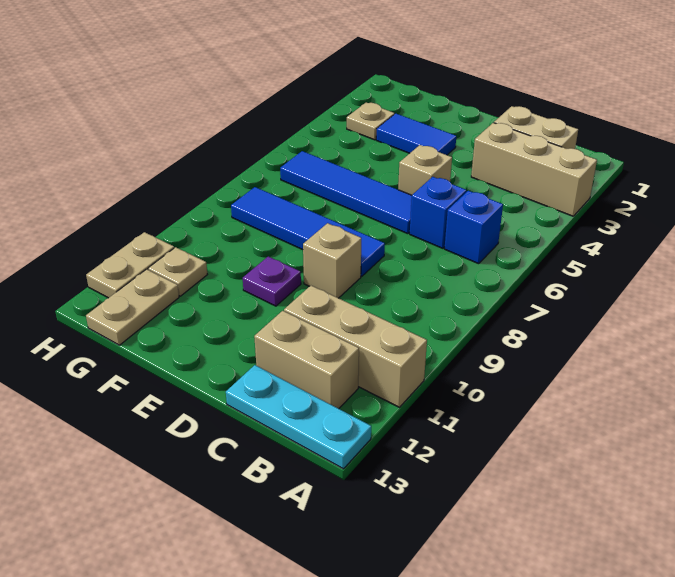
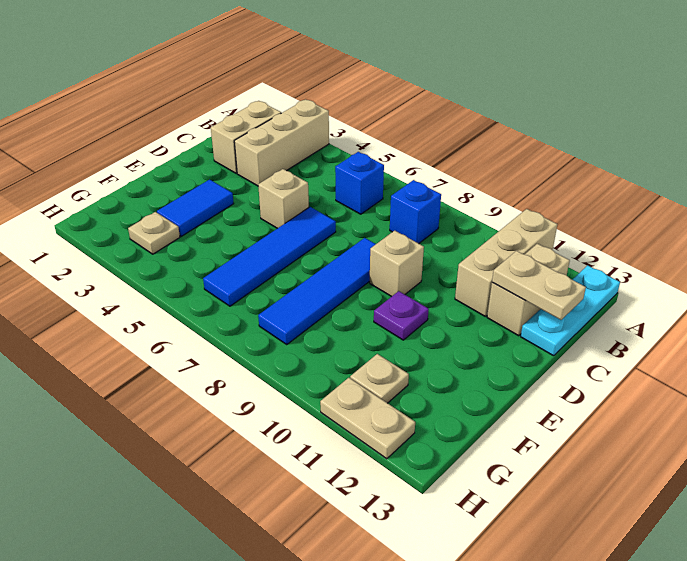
blue 1x1 brick [410,177,466,248] -> blue 1x1 brick moved to [390,180,441,244]
tan 1x2 plate [86,269,179,345] -> tan 1x2 plate moved to [492,251,586,320]

